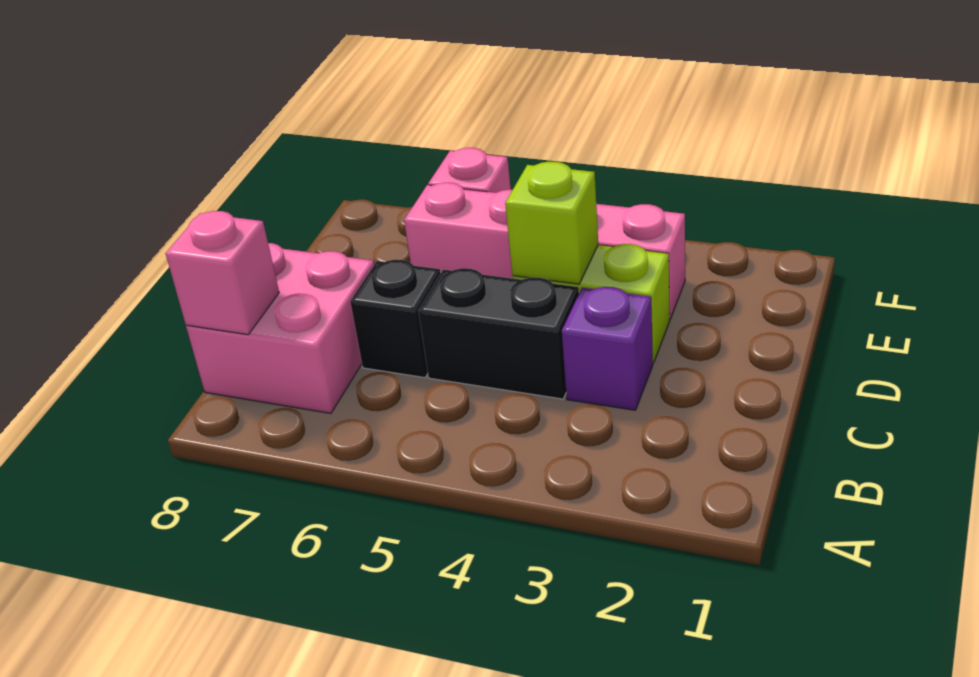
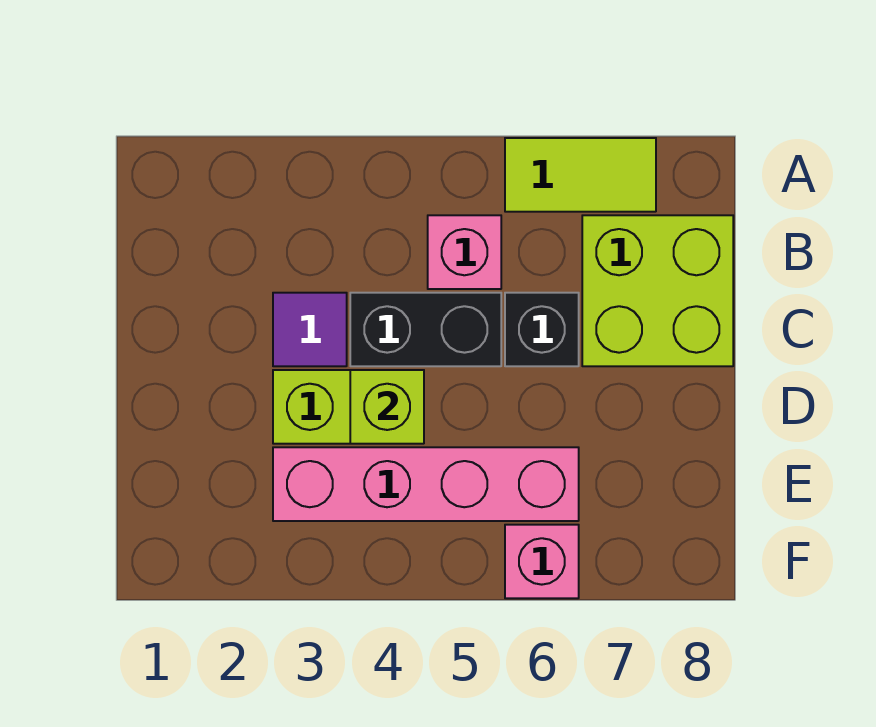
none -> lime 1x2 tile [505,138,656,212]
pink 2x2 brick [186,243,374,413] -> lime 2x2 brick [582,215,733,366]
pink 1x1 brick [166,211,279,335] -> pink 1x1 brick moved to [428,215,501,289]
purple 1x1 brick [562,287,653,410] -> purple 1x1 tile [273,293,347,366]

